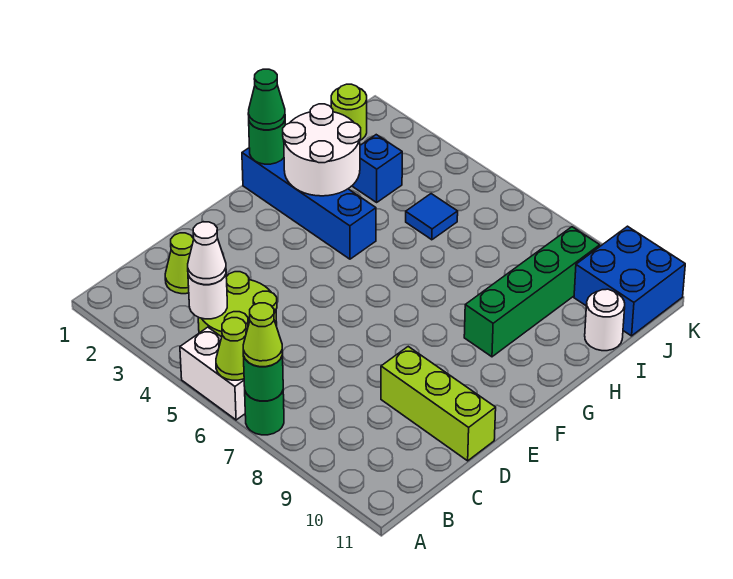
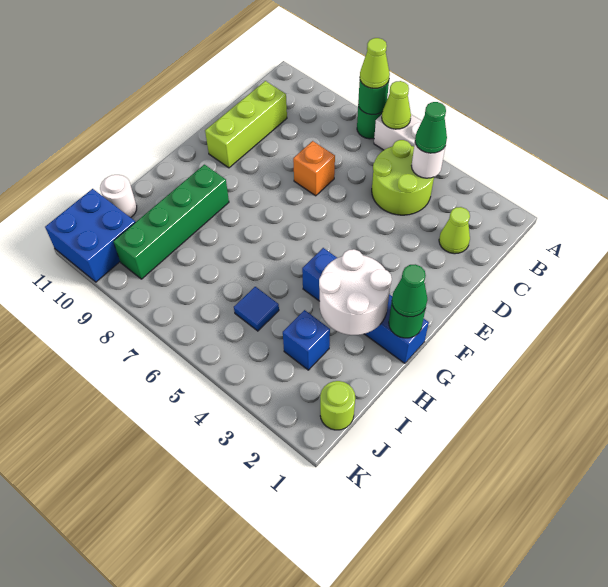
white 1x1 cone [188,222,226,285] -> green 1x1 cone [415,102,447,153]
none -> orange 1x1 brick [293,141,335,196]
lime 1x3 brick [381,347,496,461] -> lime 1x3 brick turned to [205,81,287,168]

